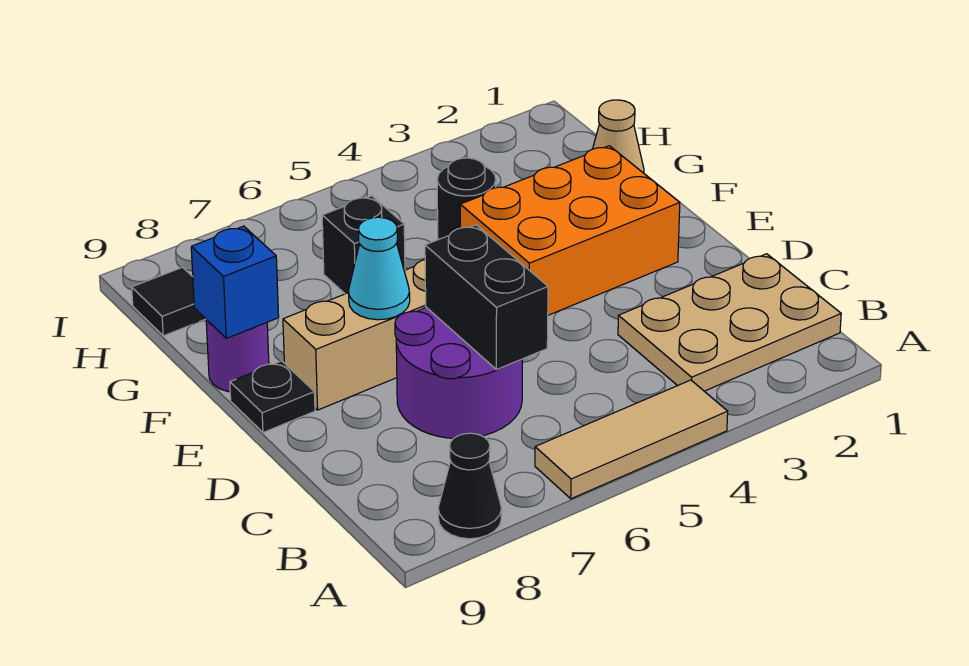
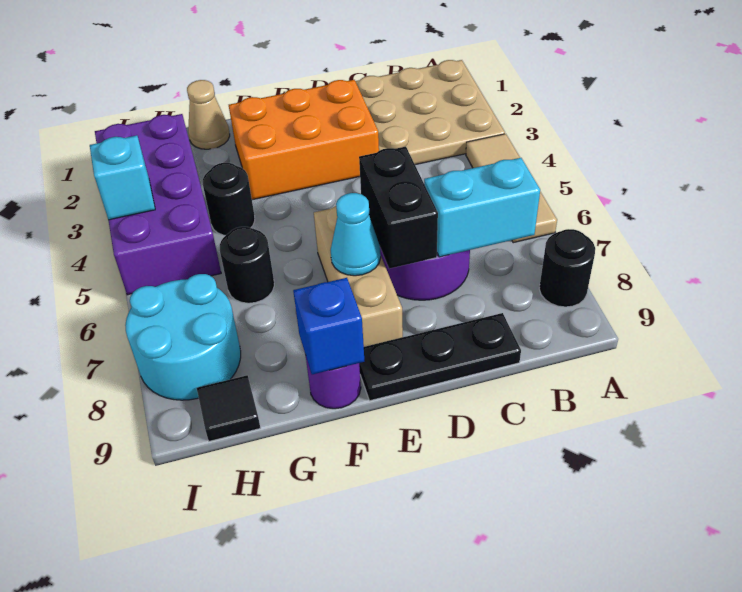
black 1x1 cone [438,433,502,539] -> black 1x1 round brick [539,229,595,307]
tan 2x3 plate [618,254,841,391] -> tan 3x3 plate [355,60,505,165]
none -> cyan 1x2 brick [424,158,540,257]
black 1x2 brick [425,225,548,370] -> black 1x2 brick turned to [359,147,438,269]
orange 2x3 brick [460,146,680,315] -> orange 2x3 brick turned to [229,80,379,200]
black 1x1 plate [230,361,315,433] -> black 1x3 plate [359,313,521,401]
black 1x1 brick [322,196,405,294] -> black 1x1 round brick [220,227,274,303]
none -> purple 2x4 brick [95,114,221,295]
none -> cyan 2x2 round brick [125,274,241,400]
none -> cyan 1x1 brick [90,135,155,220]

